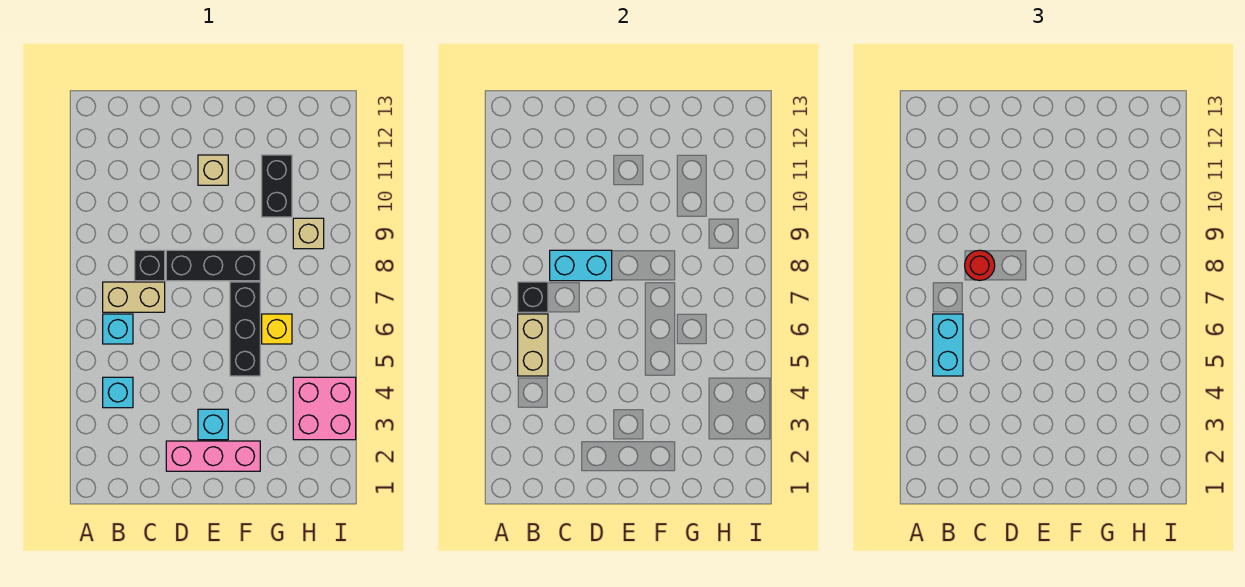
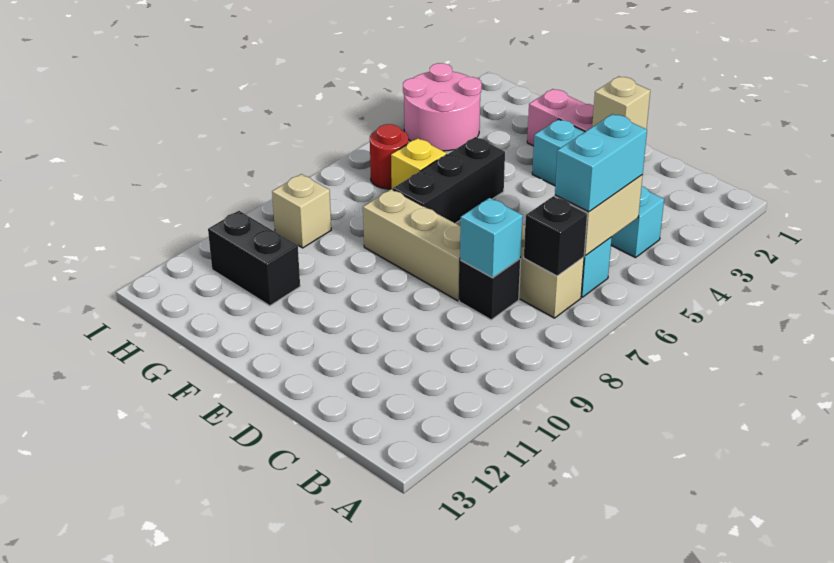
cyan 1x2 brick [550,250,612,281] -> cyan 1x1 brick [460,198,523,278]
red 1x1 round brick [965,250,995,281] -> red 1x1 round brick moved to [370,124,408,189]
black 1x3 brick [166,250,260,281] -> tan 1x3 brick [363,189,461,301]
tan 1x1 brick [198,155,228,185] -> tan 1x1 brick moved to [592,76,650,129]
black 1x2 brick [262,155,292,217] -> black 1x2 brick turned to [208,211,300,306]
pink 2x2 brick [293,377,356,440] -> pink 2x2 round brick [403,63,482,151]

